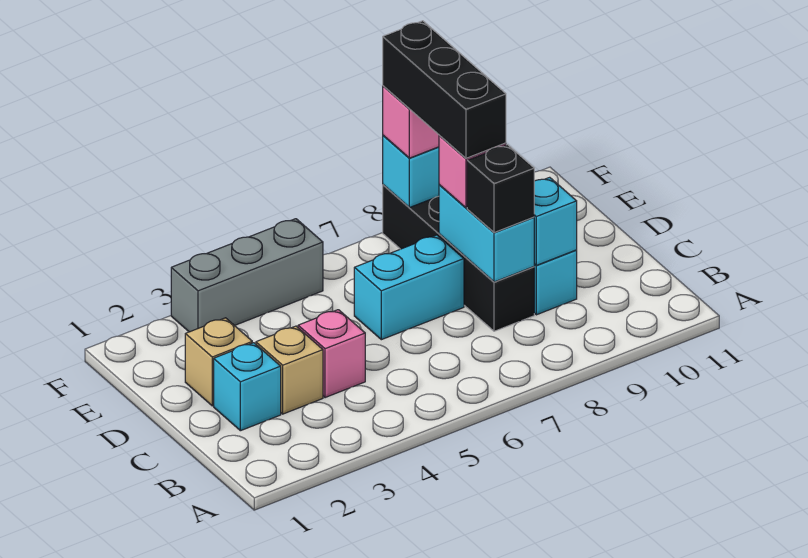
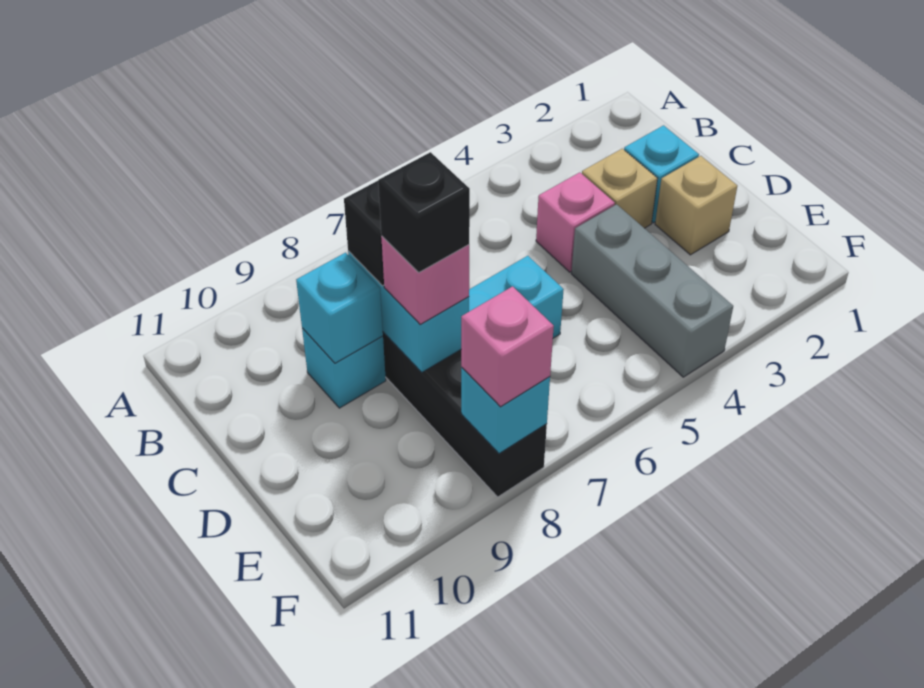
black 1x3 brick [383,21,506,158] -> black 1x1 brick [378,152,470,272]
grey 1x3 brick [171,219,323,332] -> grey 1x3 brick turned to [571,204,733,377]

